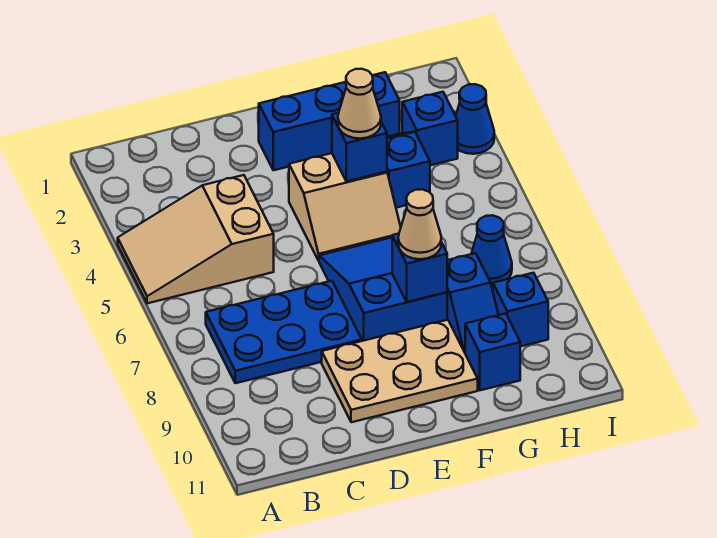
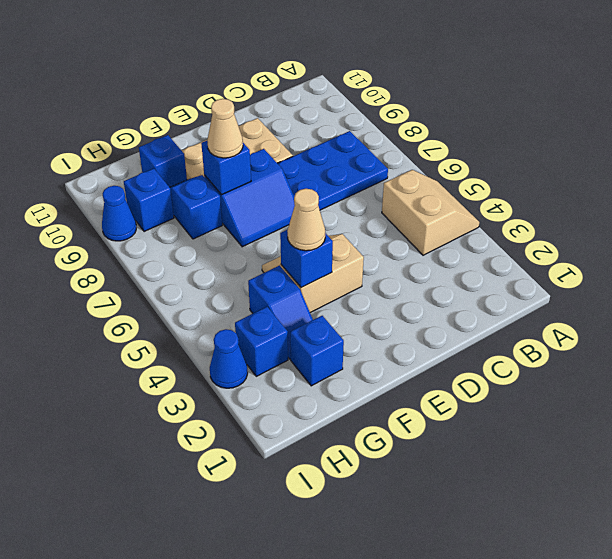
tan 2x3 slope [118,175,274,303] -> tan 2x2 slope [382,170,479,255]
blue 1x3 brick [259,72,400,170] -> blue 1x1 brick [290,316,344,386]
blue 2x3 slope [319,237,447,341] -> blue 2x2 slope [204,149,295,247]
blue 1x1 cone [471,215,512,285] -> blue 1x1 cone moved to [102,186,136,241]

